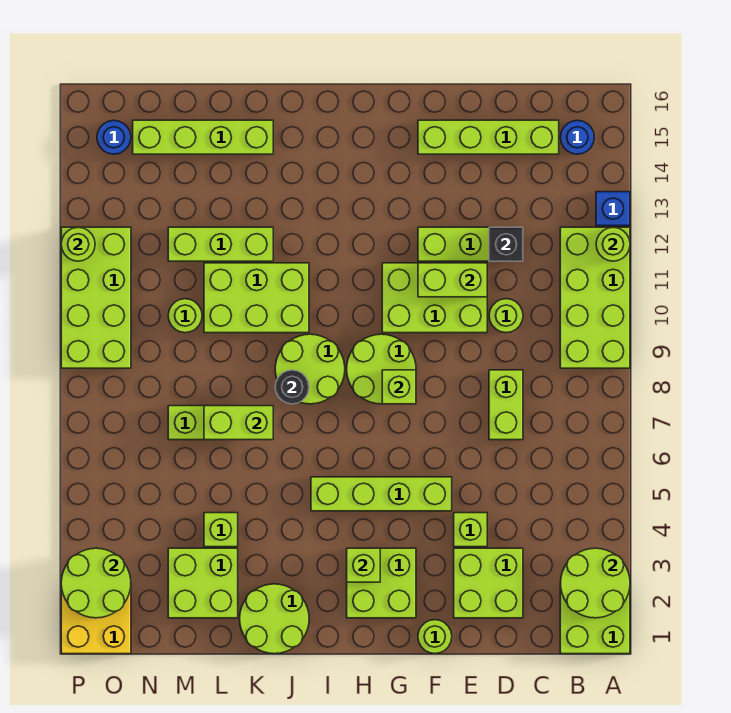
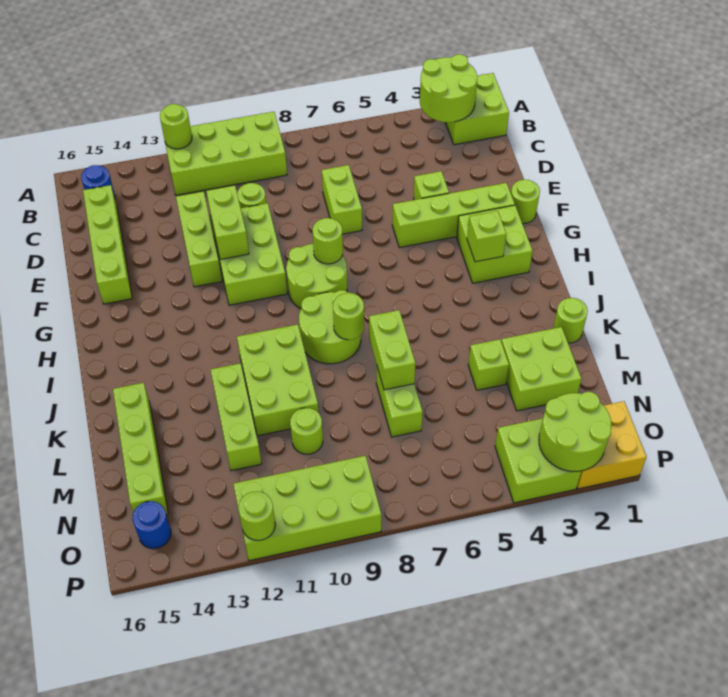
blue 1x1 brick [596,192,630,226] -> none
lime 2x2 brick [454,548,523,618] -> lime 2x2 brick moved to [495,418,582,503]
lime 1x2 brick [489,370,523,440] -> lime 1x2 brick turned to [322,165,362,234]
black 1x1 brick [489,227,523,261] -> none
lime 1x4 brick [311,477,452,511] -> lime 1x4 brick turned to [392,183,515,248]
lime 1x1 brick [382,370,416,404] -> lime 1x1 round brick [312,218,343,264]
lime 2x2 round brick [240,584,309,654] -> lime 1x1 round brick [553,298,588,343]
black 1x1 round brick [275,370,309,404] -> lime 1x1 round brick [333,293,364,340]

